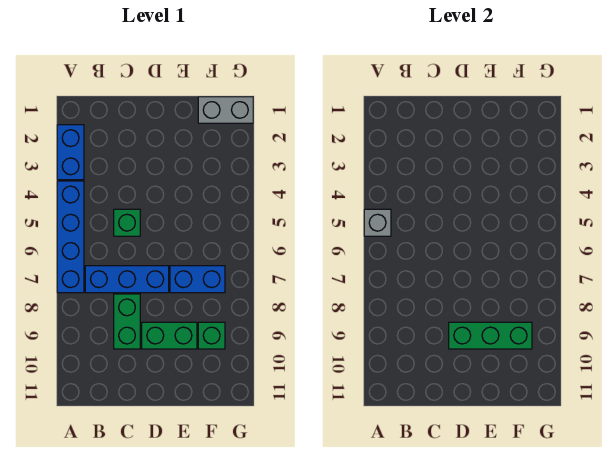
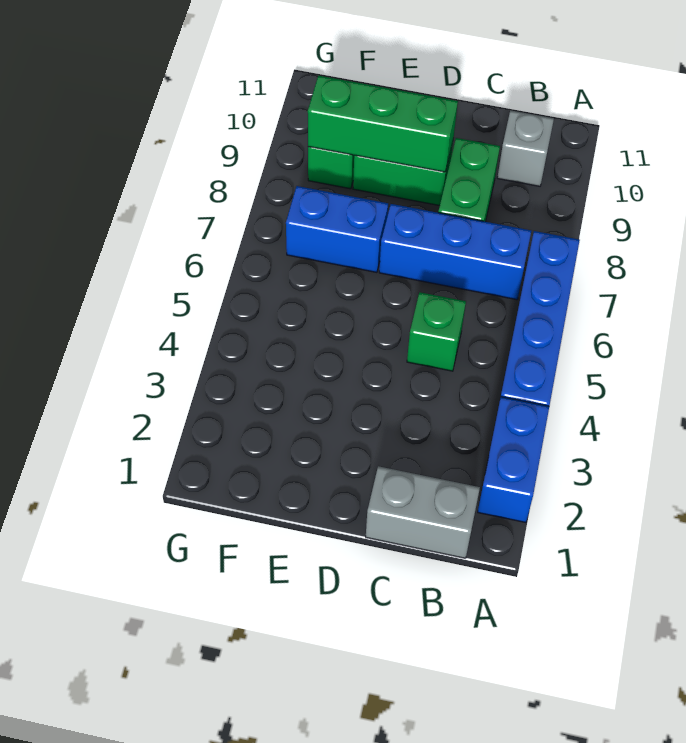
grey 1x1 brick [364,209,391,236] -> grey 1x1 brick moved to [497,110,554,186]
grey 1x2 brick [198,97,253,123] -> grey 1x2 brick moved to [366,466,480,558]

